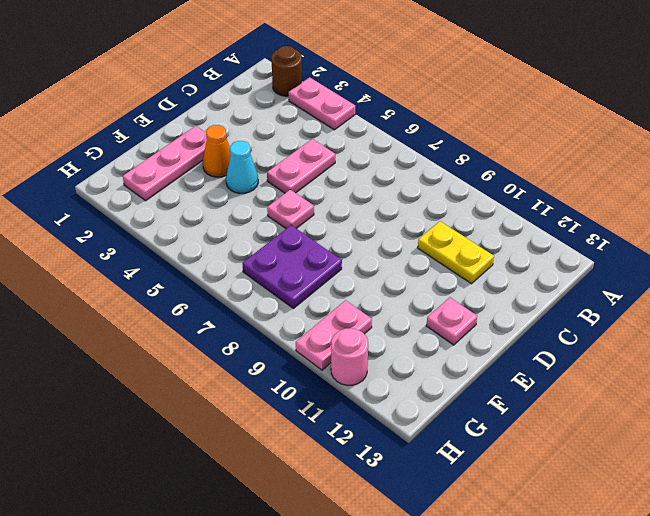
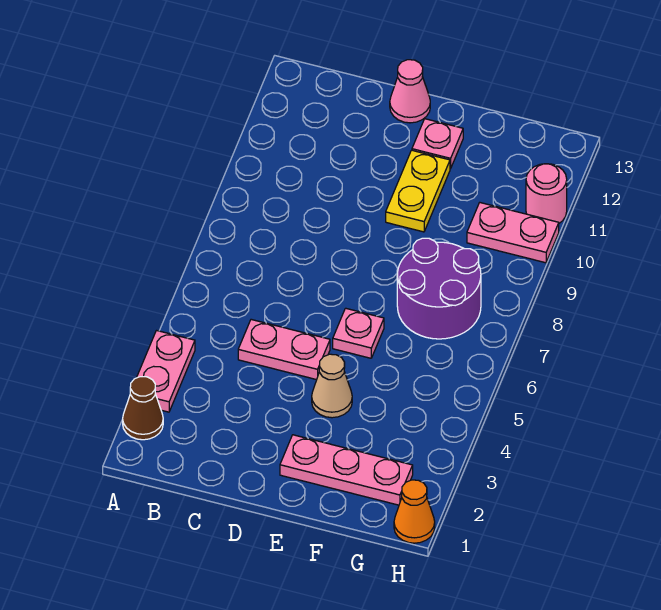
brown 1x1 round brick [271,46,302,96] -> brown 1x1 cone [123,377,163,440]
yellow 1x2 plate [418,221,494,284] -> yellow 1x2 plate moved to [386,150,450,232]
none -> pink 1x1 cone [390,60,430,123]
orange 1x1 cone [203,125,230,177] -> orange 1x1 cone moved to [394,480,435,543]
cyan 1x1 cone [226,141,258,193] -> tan 1x1 cone [312,354,352,418]
purple 2x2 plate [242,225,342,308] -> purple 2x2 round brick [397,238,481,339]

